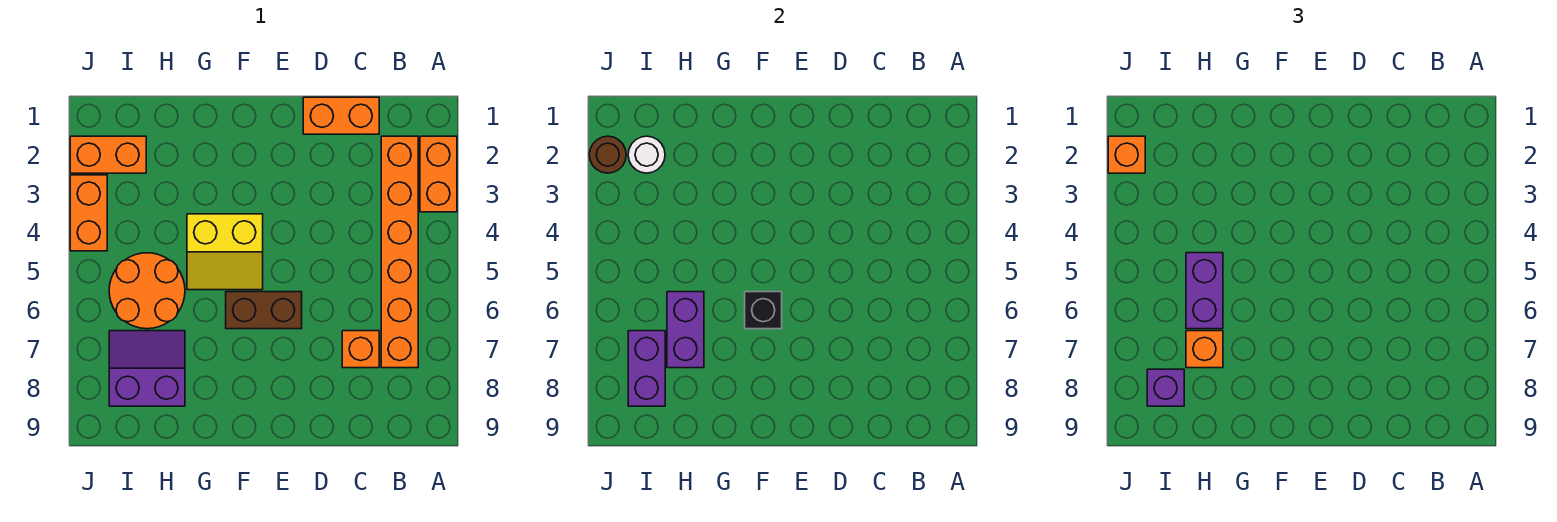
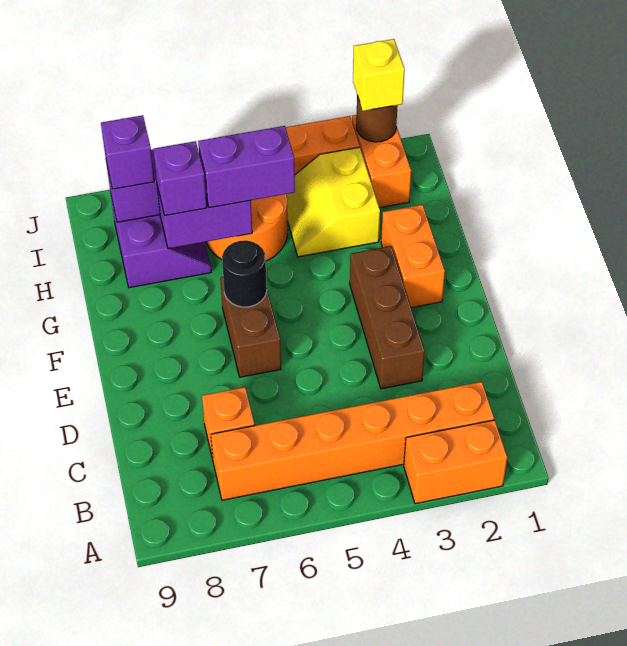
orange 1x2 brick [303,97,379,134] -> orange 1x2 brick moved to [381,205,445,308]
none -> brown 1x3 brick [350,246,425,389]
yellow 2x2 slope [187,214,263,290] -> yellow 2x2 slope moved to [286,147,380,257]
black 1x1 brick [745,292,782,329] -> black 1x1 round brick [222,240,267,307]
orange 1x1 brick [1186,331,1223,368] -> purple 1x1 brick [153,141,207,216]
white 1x1 round brick [628,136,665,173] -> none
orange 1x1 brick [1108,136,1145,173] -> yellow 1x1 brick [353,39,405,111]

